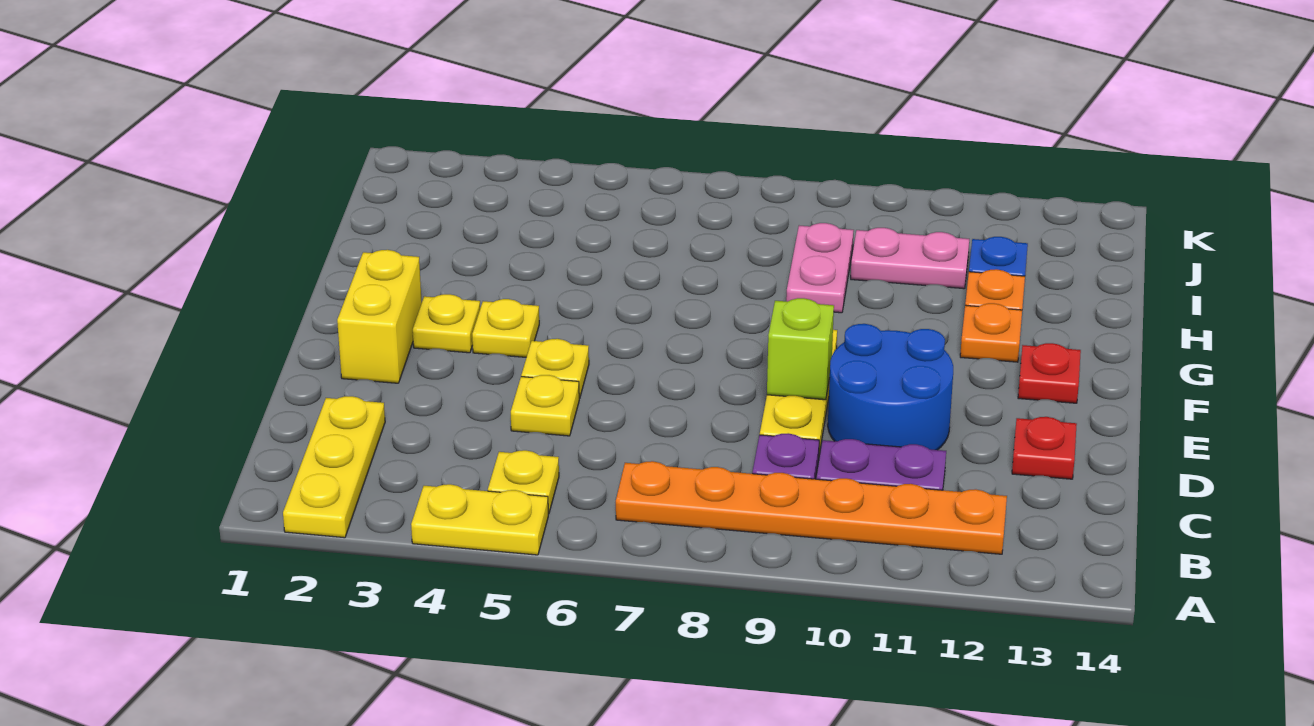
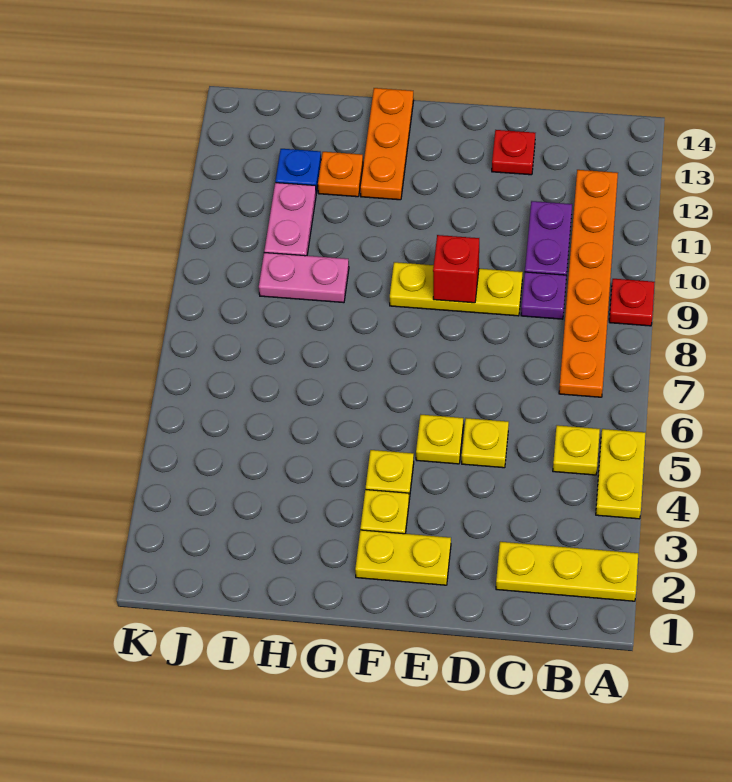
blue 2x2 round brick [828,324,953,450] -> none
yellow 1x2 brick [337,250,422,383] -> yellow 1x2 plate [355,530,451,585]
lime 1x1 brick [767,298,834,400] -> red 1x1 brick [433,235,479,303]
red 1x1 plate [1018,343,1081,403] -> red 1x1 plate moved to [609,279,655,326]
orange 1x1 plate [960,303,1022,362] -> orange 1x3 plate [360,88,414,200]

